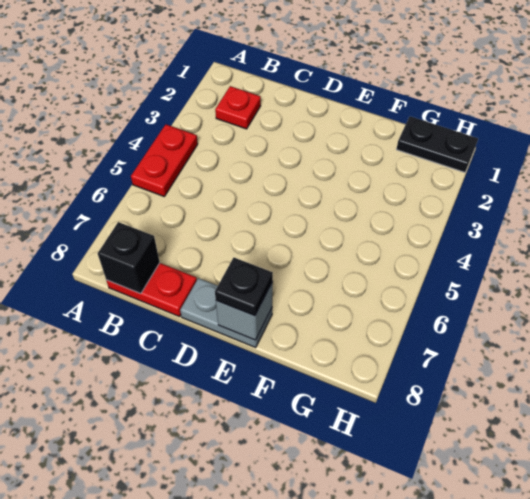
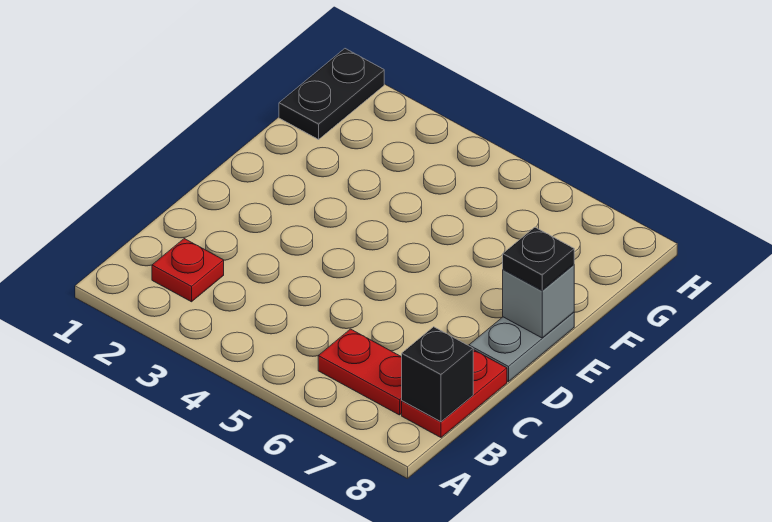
red 1x2 plate [131,124,198,196] -> red 1x2 plate moved to [318,329,402,415]

